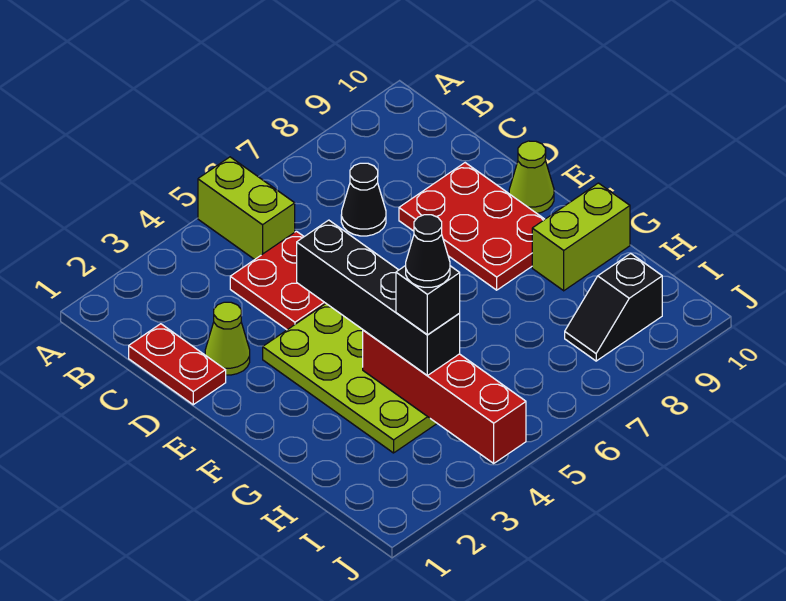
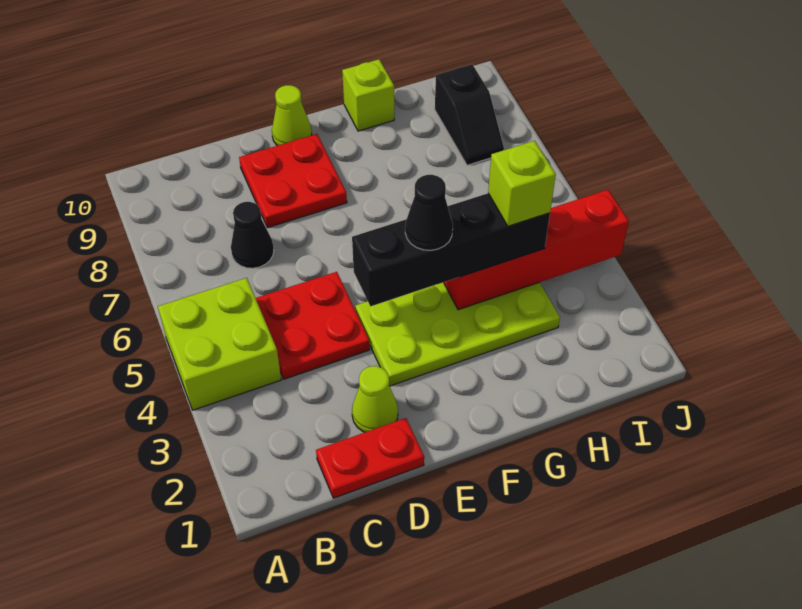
lime 1x2 brick [198,157,295,260] -> lime 2x2 brick [158,278,281,410]
red 2x3 plate [399,163,545,290] -> red 2x2 plate [239,134,347,228]
lime 1x2 brick [532,183,630,291] -> lime 1x1 brick [342,59,394,131]
black 1x1 brick [396,266,460,335] -> lime 1x1 brick [488,141,556,226]
black 1x1 cone [406,215,450,287] -> black 1x1 cone moved to [405,175,453,250]

